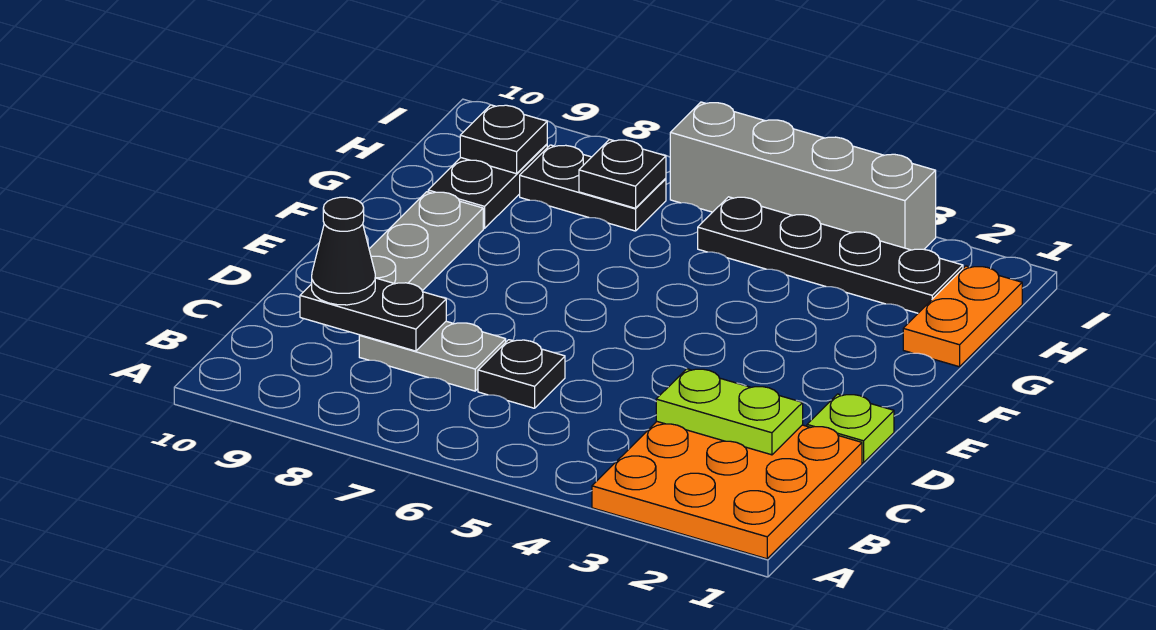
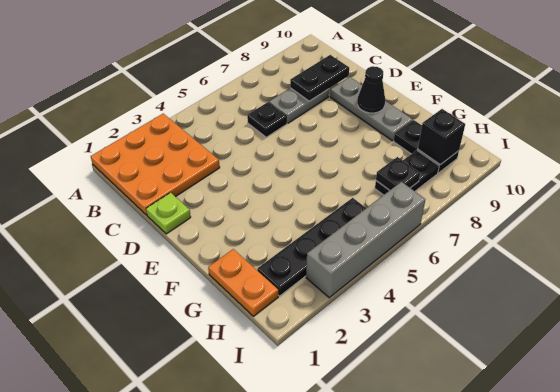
lime 1x2 plate [656,369,803,455] -> none
black 1x1 cone [312,197,375,305] -> black 1x1 cone moved to [357,66,385,113]
black 1x1 plate [460,105,547,174] -> black 1x1 brick [418,109,465,165]

